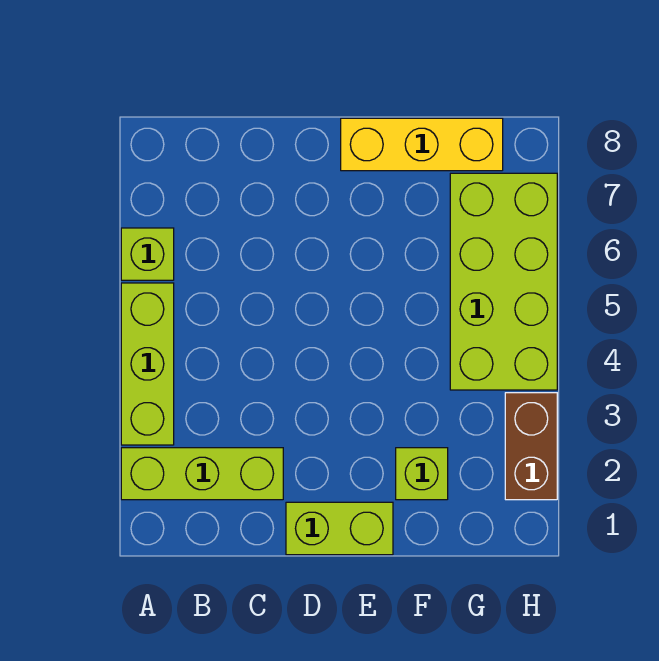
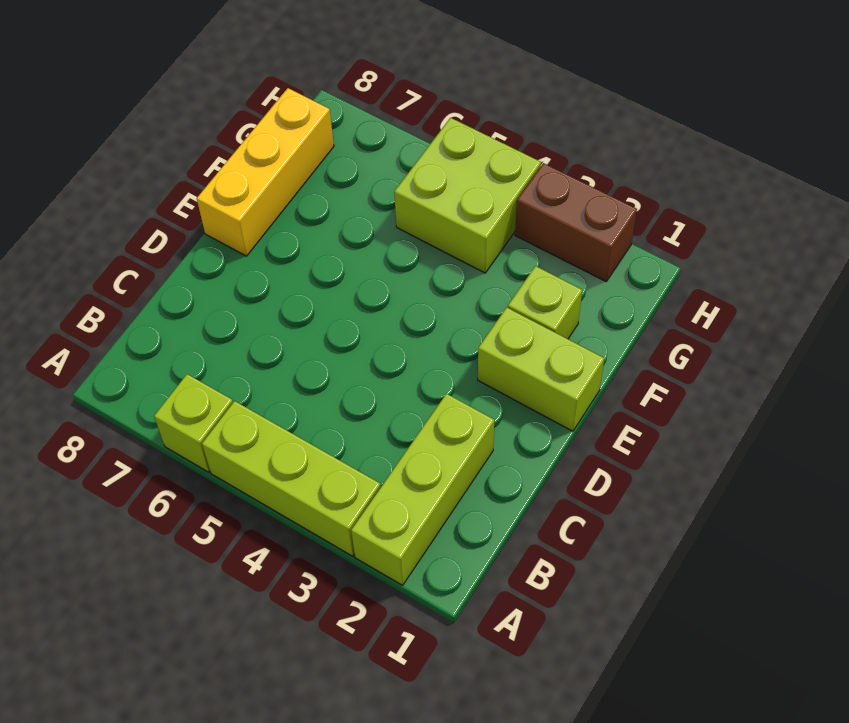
lime 1x2 brick [286,502,393,555] -> lime 1x2 brick turned to [478,307,604,431]
lime 2x4 brick [450,173,557,390] -> lime 2x2 brick [394,118,541,273]

